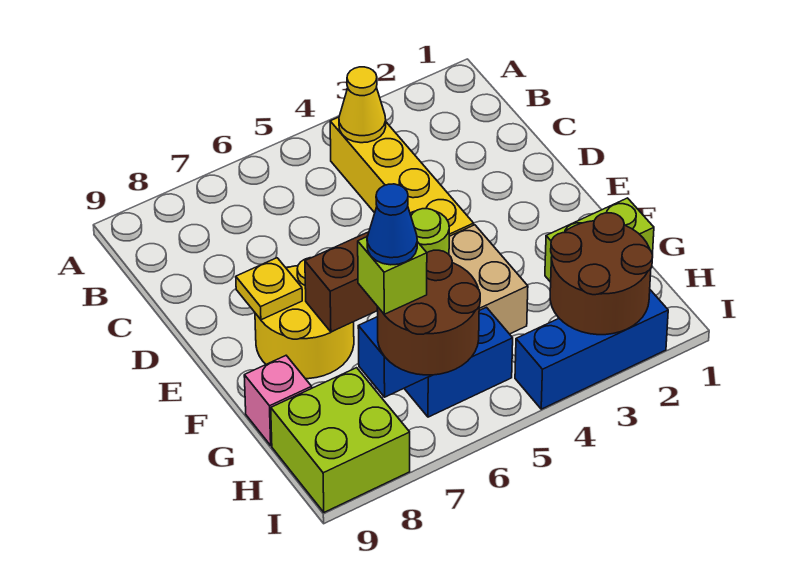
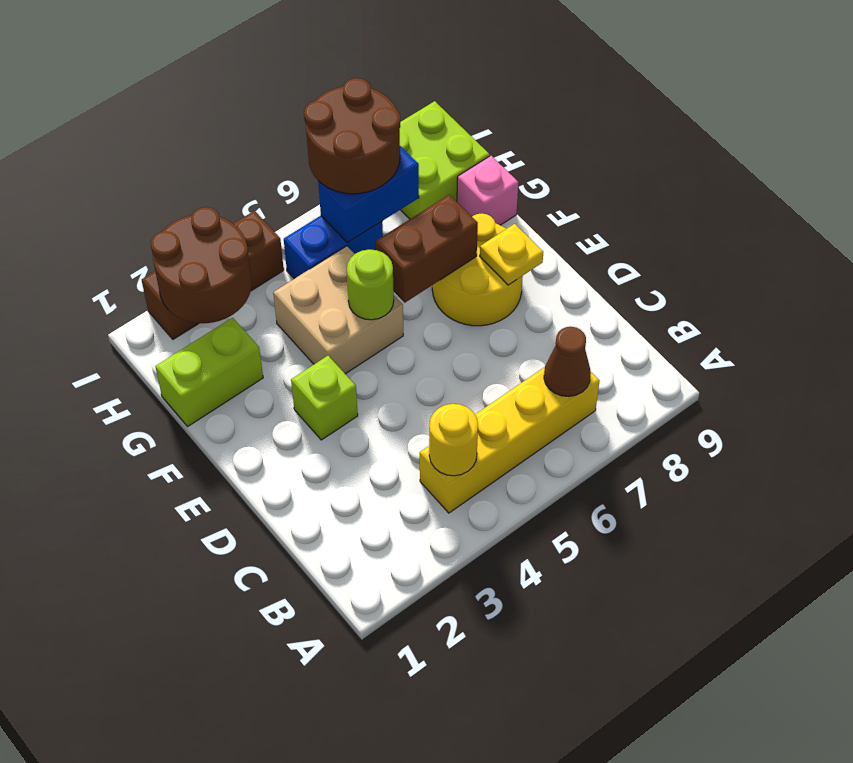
yellow 1x4 brick [330,117,474,236] -> yellow 1x4 brick turned to [420,367,600,513]
yellow 1x1 cone [339,67,386,143] -> yellow 1x1 round brick [429,404,478,476]
none -> brown 1x1 cone [544,327,591,397]
lime 1x1 brick [358,237,427,314] -> lime 1x1 brick moved to [291,356,358,440]
blue 1x1 cone [367,184,417,265] -> none
blue 1x3 brick [515,290,668,409] -> brown 1x3 brick [142,211,284,339]

